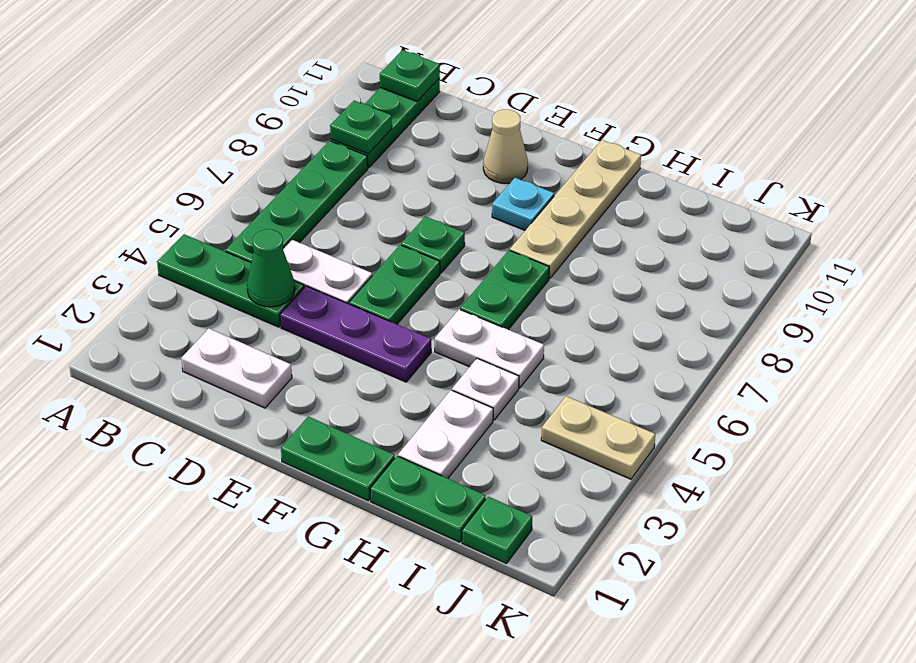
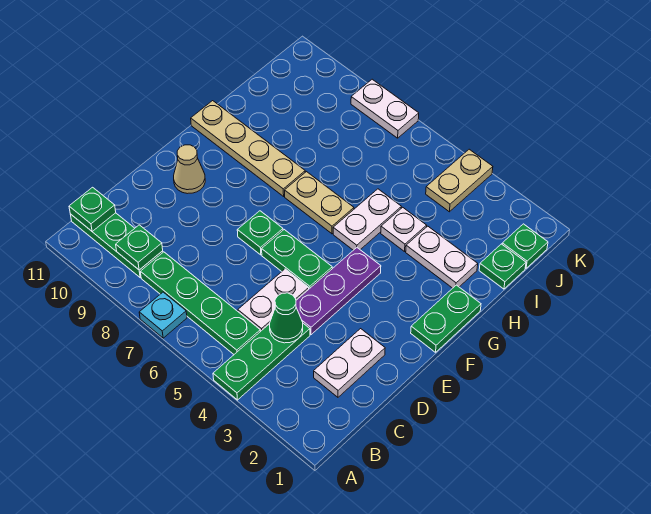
cyan 1x1 plate [492,178,554,230] -> cyan 1x1 plate moved to [139,292,187,338]
green 1x2 plate [460,250,549,330] -> tan 1x2 plate [285,172,354,234]
green 1x2 plate [370,456,486,542] -> green 1x1 plate [479,244,526,289]
none -> white 1x2 plate [351,79,419,138]

